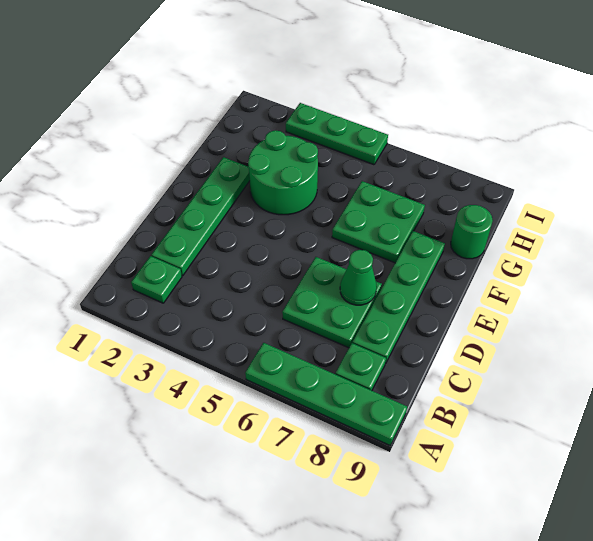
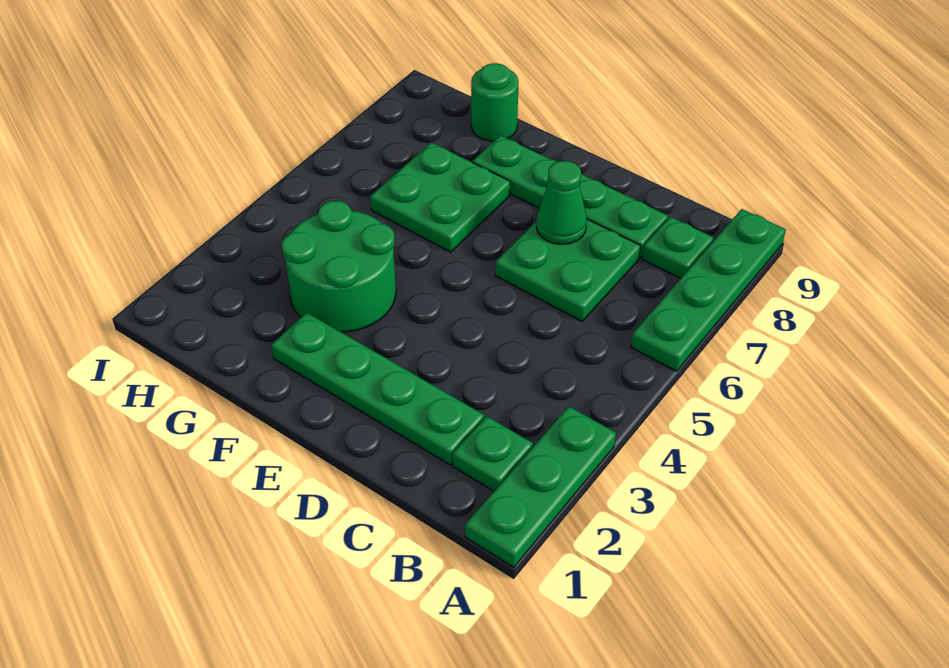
green 1x3 plate [286,103,388,165] -> green 1x3 plate moved to [465,406,616,567]

